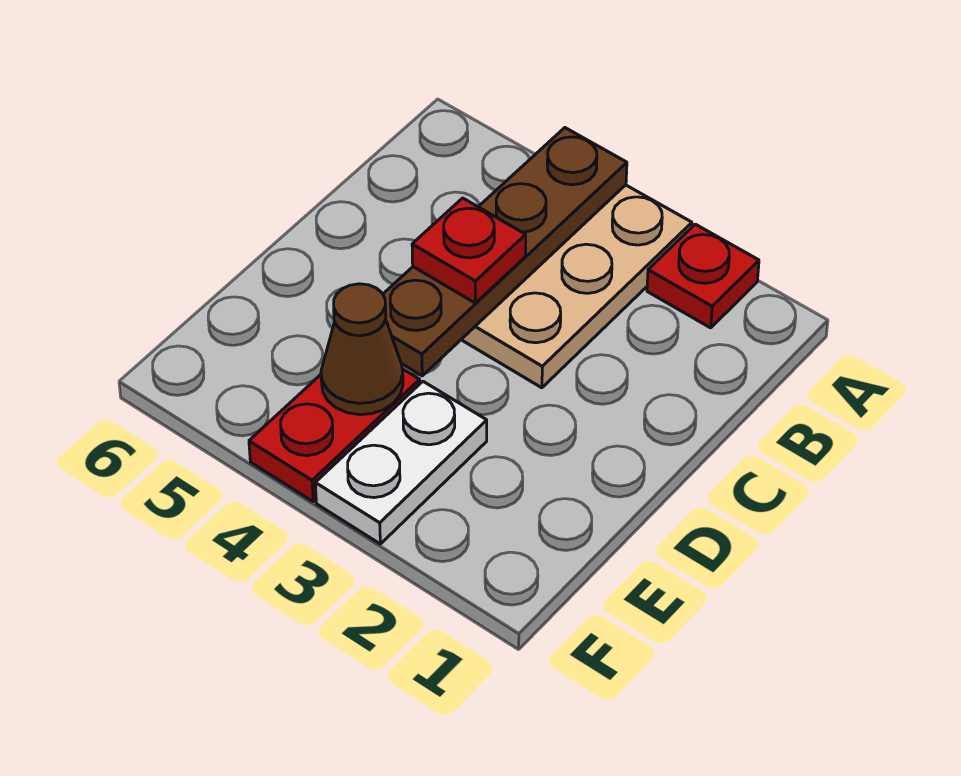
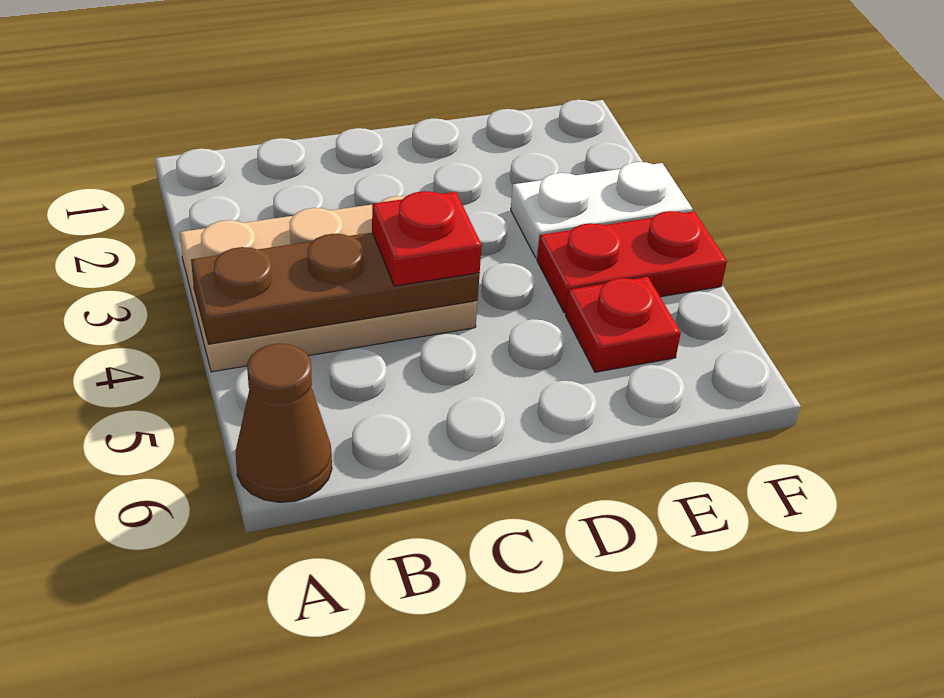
red 1x1 plate [647,224,759,328] -> red 1x1 plate moved to [566,277,681,372]
brown 1x4 plate [383,128,627,376] -> brown 1x3 plate [191,233,480,344]
brown 1x1 cone [321,284,403,415] -> brown 1x1 cone moved to [236,344,332,502]

